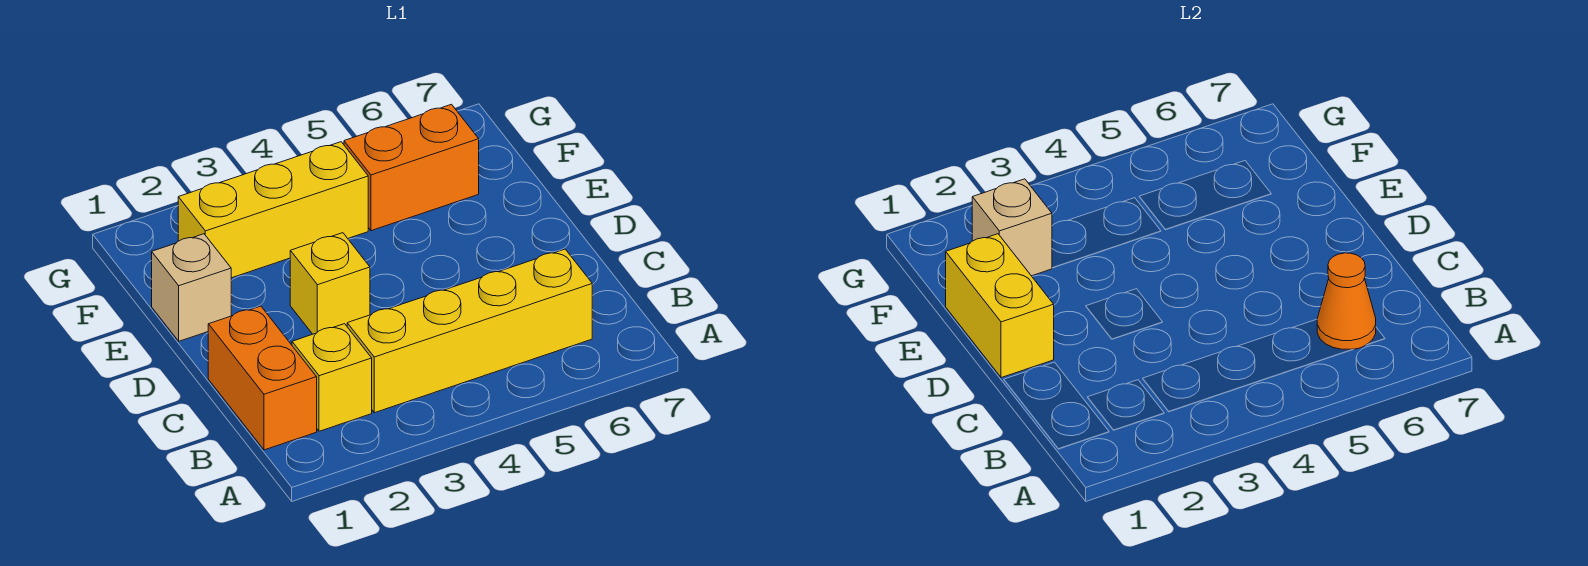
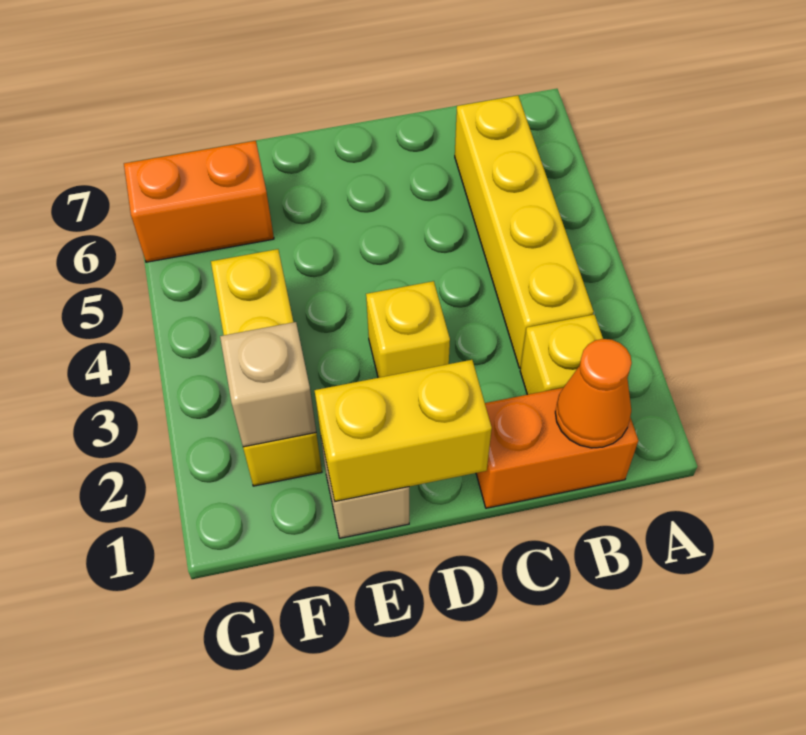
orange 1x1 cone [1317,253,1376,349] -> orange 1x1 cone moved to [555,339,632,448]
orange 1x2 brick [344,104,479,231] -> orange 1x2 brick turned to [124,141,274,262]

